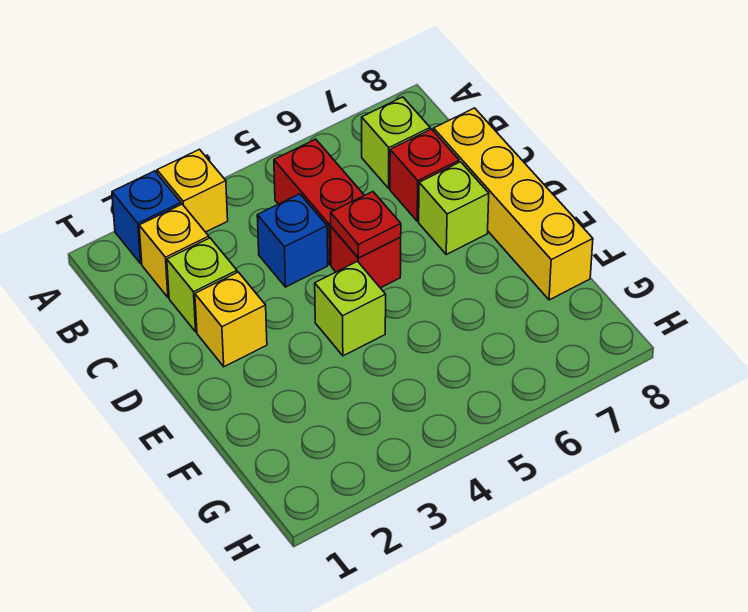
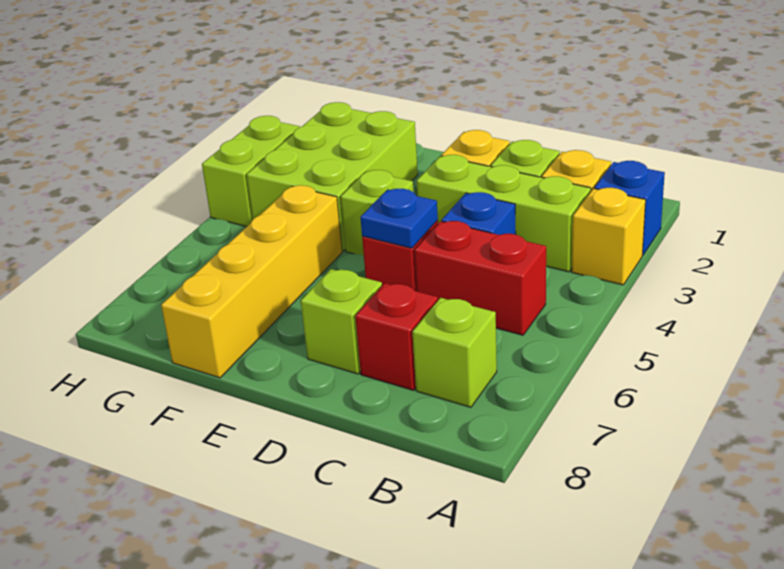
none -> lime 1x3 brick [417,155,591,272]
yellow 1x4 brick [434,108,593,300] -> yellow 1x4 brick turned to [161,185,342,378]
red 1x1 plate [331,192,401,258] -> blue 1x1 plate [361,189,438,248]
none -> lime 2x3 brick [247,102,418,251]
none -> lime 1x2 brick [202,116,299,227]

